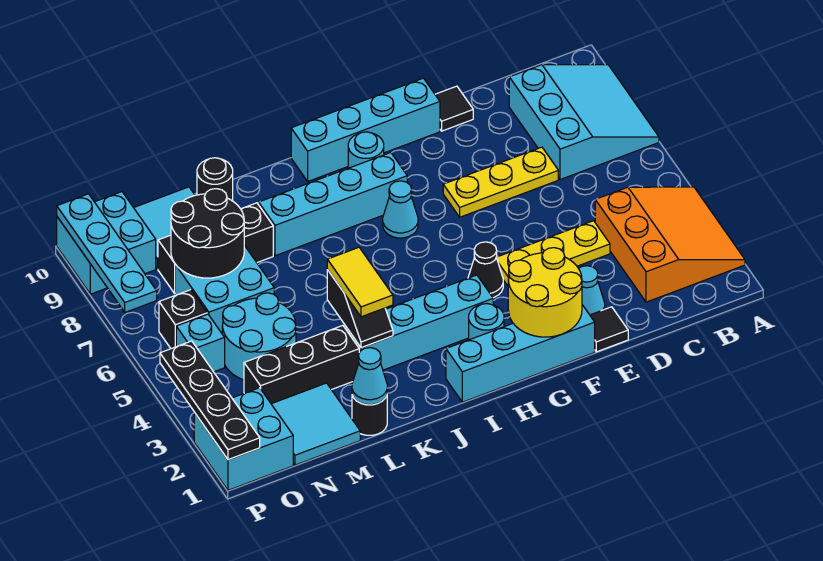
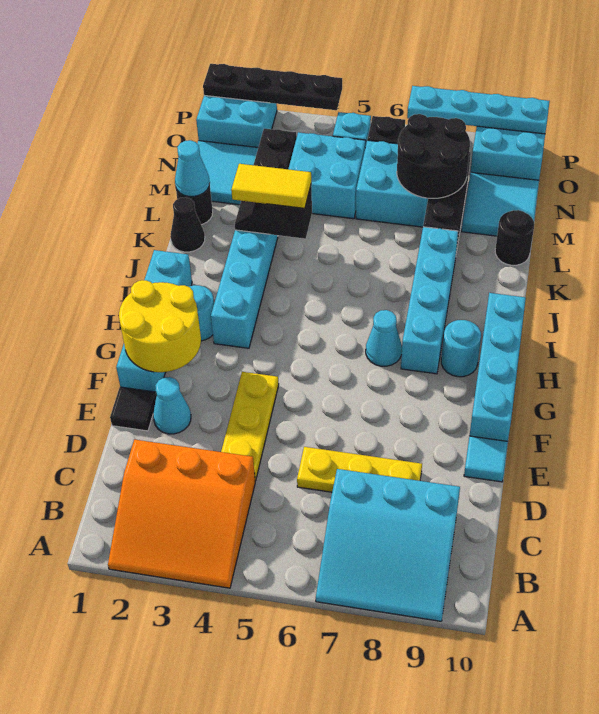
yellow 1x3 plate [443,147,558,217] -> yellow 1x3 plate turned to [297,447,422,492]
black 1x1 tile [435,86,473,131] -> cyan 1x1 tile [464,436,508,482]
black 1x1 cone [468,242,503,298] -> black 1x1 cone moved to [170,197,205,252]
cyan 2x2 round brick [222,293,296,380] -> cyan 2x2 brick [289,132,365,219]

